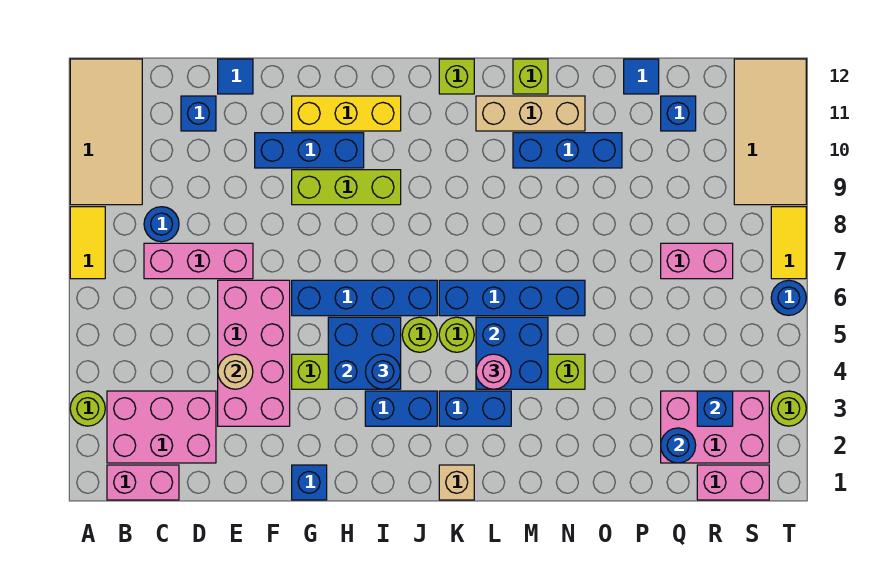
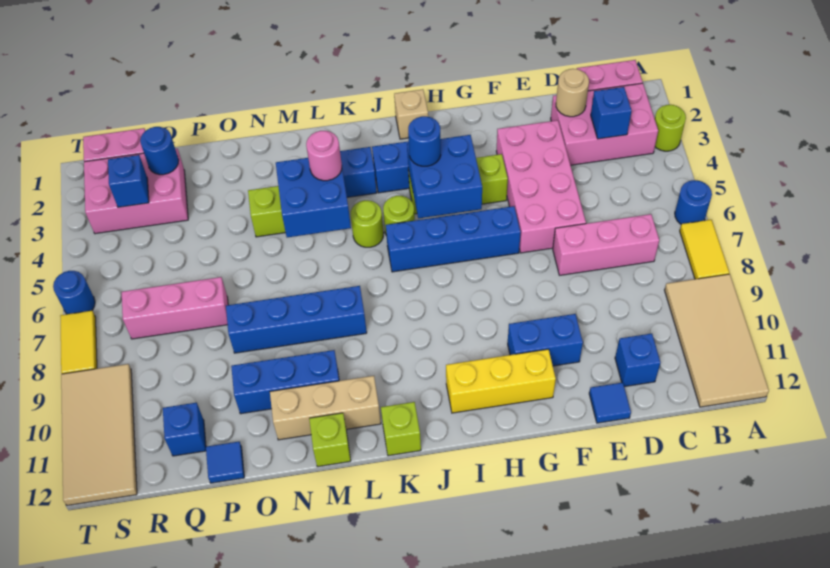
blue 1x1 round brick [144,207,179,242] -> blue 1x1 round brick moved to [675,180,712,224]
tan 1x1 round brick [218,354,253,389] -> tan 1x1 round brick moved to [556,69,589,117]
blue 1x3 brick [255,133,364,168] -> blue 1x2 brick [508,314,583,366]
blue 1x1 brick [292,465,327,500] -> blue 1x1 brick moved to [591,87,631,139]
lime 1x3 brick [292,170,401,205] -> none
tan 1x1 brick [439,465,474,500] -> tan 1x1 brick moved to [394,89,428,139]
blue 1x4 brick [439,280,585,316] -> blue 1x4 brick moved to [226,286,367,353]
pink 1x2 brick [661,243,733,279] -> pink 1x3 brick [122,277,228,339]
lime 1x1 round brick [771,391,806,426] -> none

